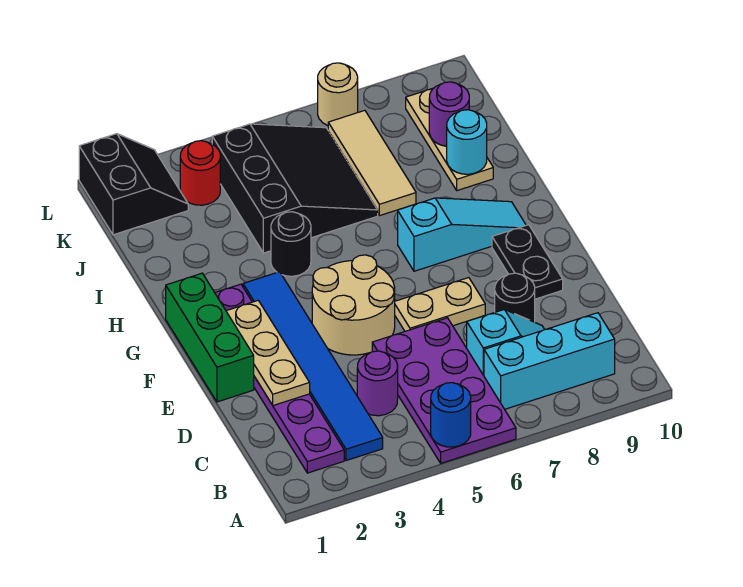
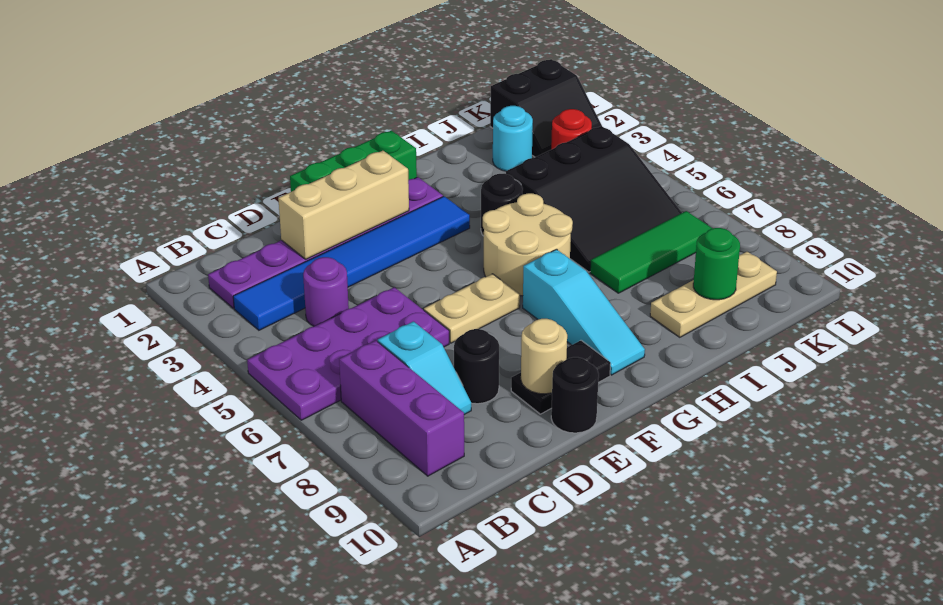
blue 1x1 round brick [431,383,471,447] -> none
cyan 1x3 brick [484,313,615,409] -> purple 1x3 brick [339,340,464,476]
tan 1x3 plate [226,301,310,406] -> tan 1x3 brick [278,151,409,259]
tan 2x2 round brick [312,255,395,355] -> tan 2x2 round brick moved to [483,193,573,296]
tan 1x2 plate [395,278,485,331] -> tan 1x2 plate turned to [424,274,520,343]
none -> black 1x1 round brick [551,357,599,433]
tan 1x3 tile [328,110,416,216] -> green 1x3 tile [590,211,712,293]
cyan 1x1 round brick [447,110,487,174] -> cyan 1x1 round brick moved to [493,106,533,171]
purple 1x1 round brick [429,82,469,146] -> green 1x1 round brick [693,228,740,300]
tan 1x1 round brick [318,63,358,126] -> tan 1x1 round brick moved to [521,319,567,394]

